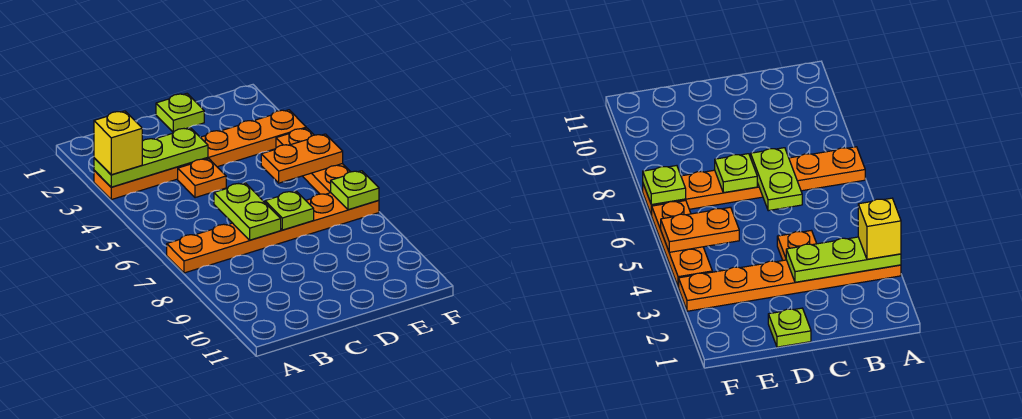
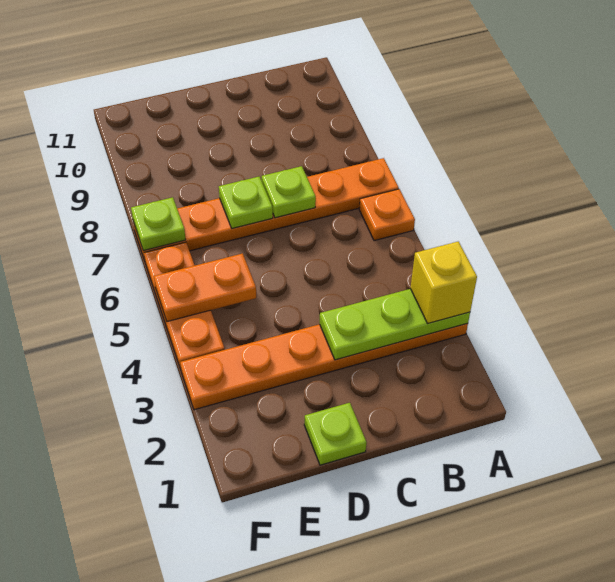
orange 1x1 plate [178,159,226,198] -> orange 1x1 plate moved to [359,189,415,241]
lime 1x2 plate [214,183,281,240] -> lime 1x1 plate [262,166,316,218]

